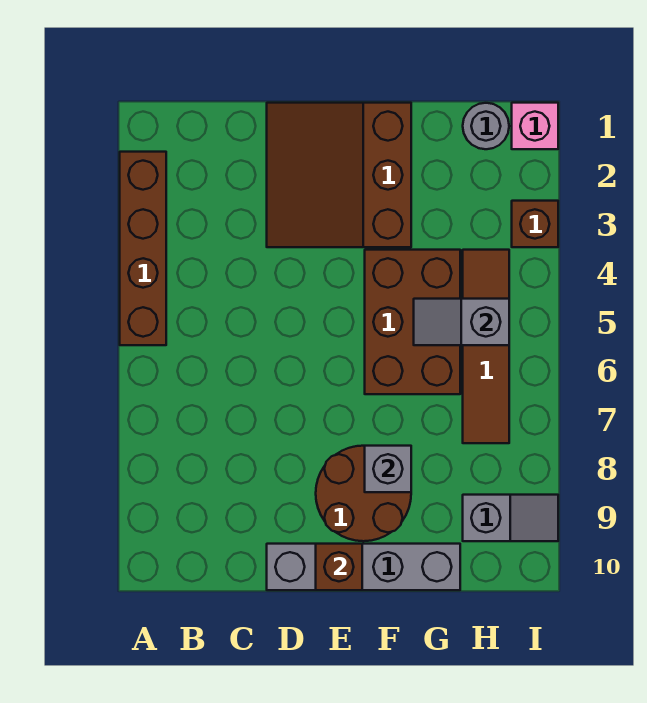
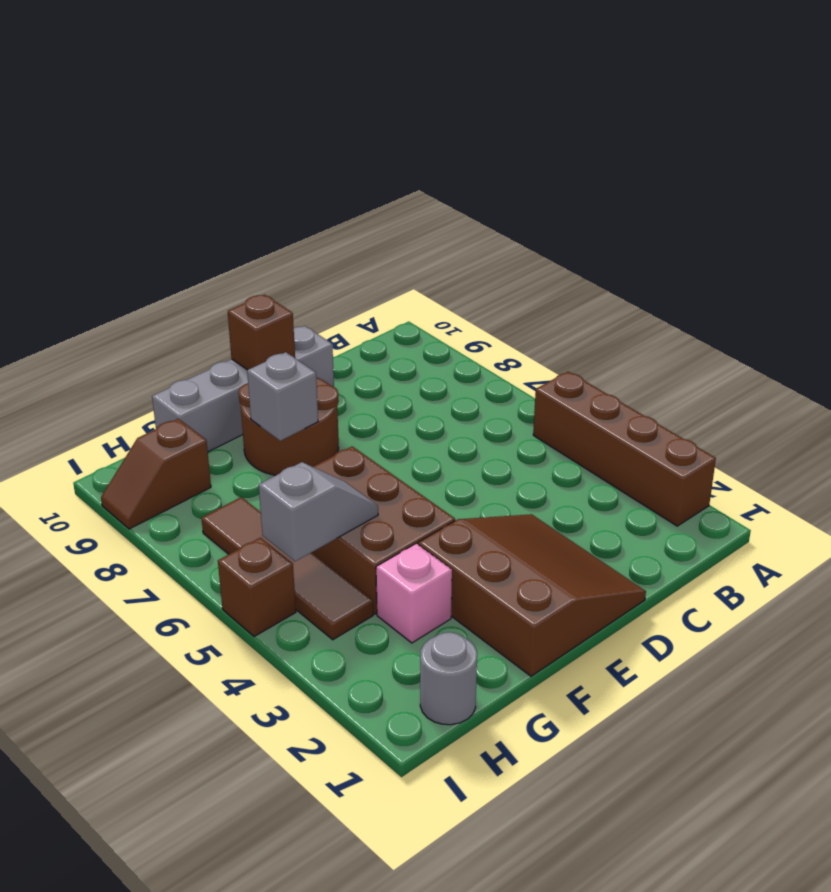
grey 1x2 slope [463,495,558,541] -> brown 1x2 slope [101,419,211,529]
pink 1x1 brick [512,103,558,149] -> pink 1x1 brick moved to [376,544,452,643]
brown 1x1 brick [512,201,558,247] -> brown 1x1 brick moved to [218,538,296,637]

